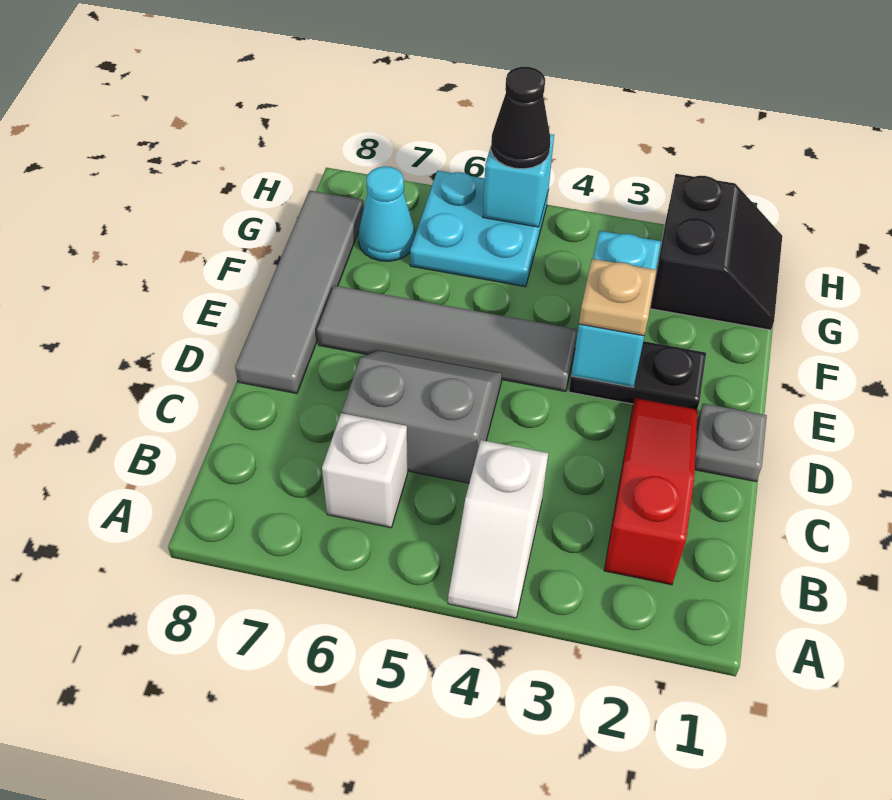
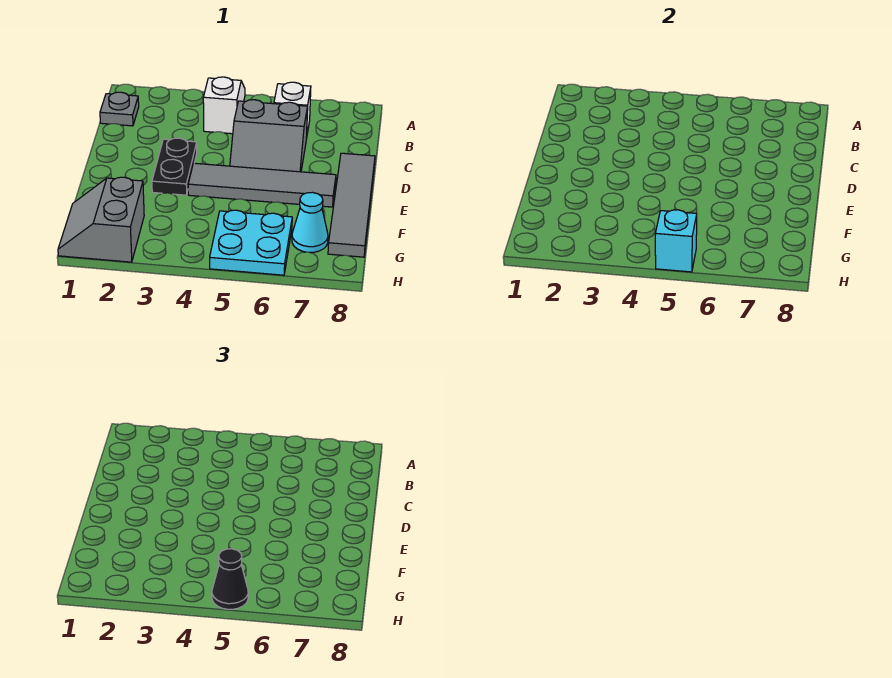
red 1x3 slope [604,398,698,585] -> none
grey 1x1 plate [695,403,767,482] -> grey 1x1 plate moved to [100,92,139,126]
black 1x2 plate [569,341,706,409] -> black 1x2 plate turned to [152,138,197,195]
cyan 1x2 brick [571,231,661,387] -> none
tan 1x1 plate [579,259,657,336] -> none
black 2x2 slope [650,174,782,330] -> grey 2x2 slope [58,177,144,262]

